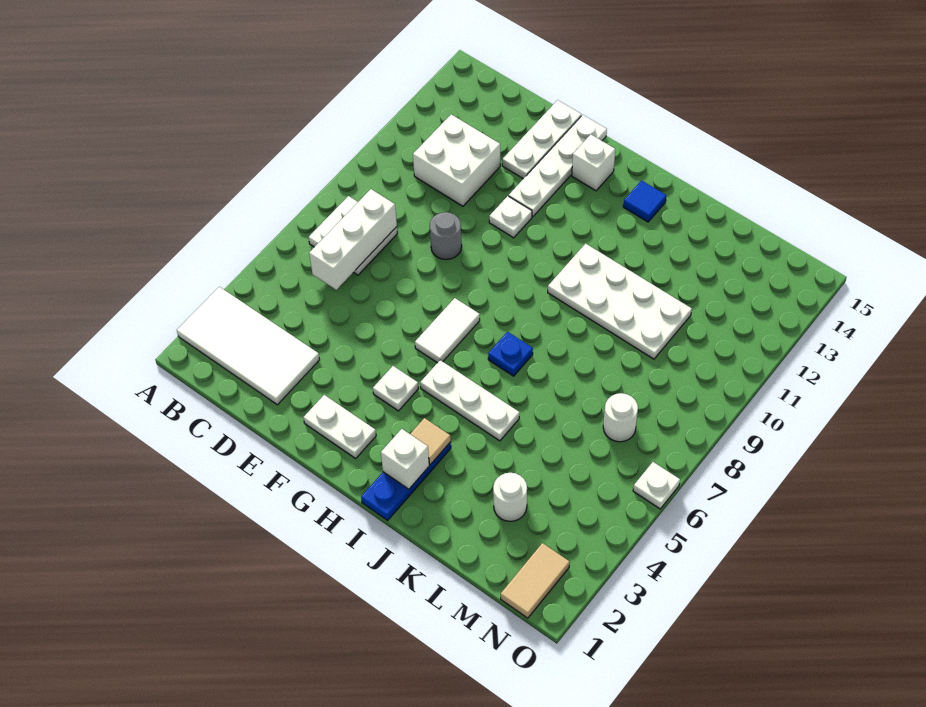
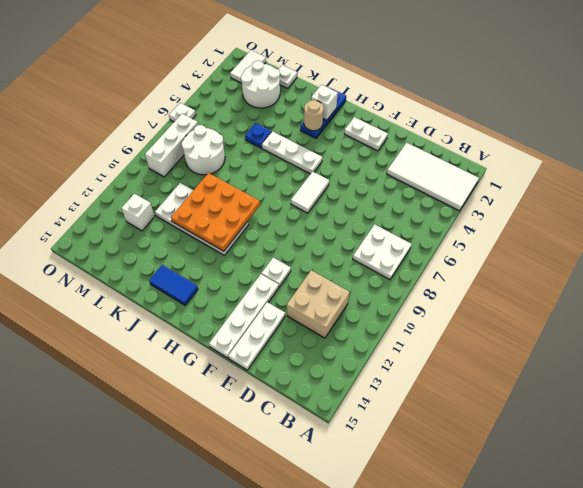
white 1x3 brick [309,189,397,290] -> white 1x3 brick moved to [145,114,198,177]
white 2x2 brick [413,114,500,206] -> tan 2x2 brick [287,270,350,338]
grey 1x1 round brick [430,212,462,260] -> none
white 1x1 plate [373,366,419,411] -> white 1x1 plate moved to [278,65,297,88]
white 1x1 brick [572,134,615,191] -> white 1x1 brick moved to [122,194,155,231]
tan 1x1 tile [410,418,451,465] -> tan 1x1 round brick [304,100,324,131]
blue 1x1 plate [488,332,533,376] -> blue 1x1 plate moved to [245,123,271,148]
none -> orange 3x3 plate [171,173,260,251]
blue 1x1 tile [623,181,666,222] -> blue 1x2 tile [149,265,198,305]
white 1x1 round brick [493,473,527,521] -> white 2x2 round brick [241,61,280,108]
white 1x1 round brick [603,393,638,442] -> white 2x2 round brick [181,125,225,175]
tan 1x2 tile [501,543,570,618] -> white 1x2 tile [230,50,266,83]

